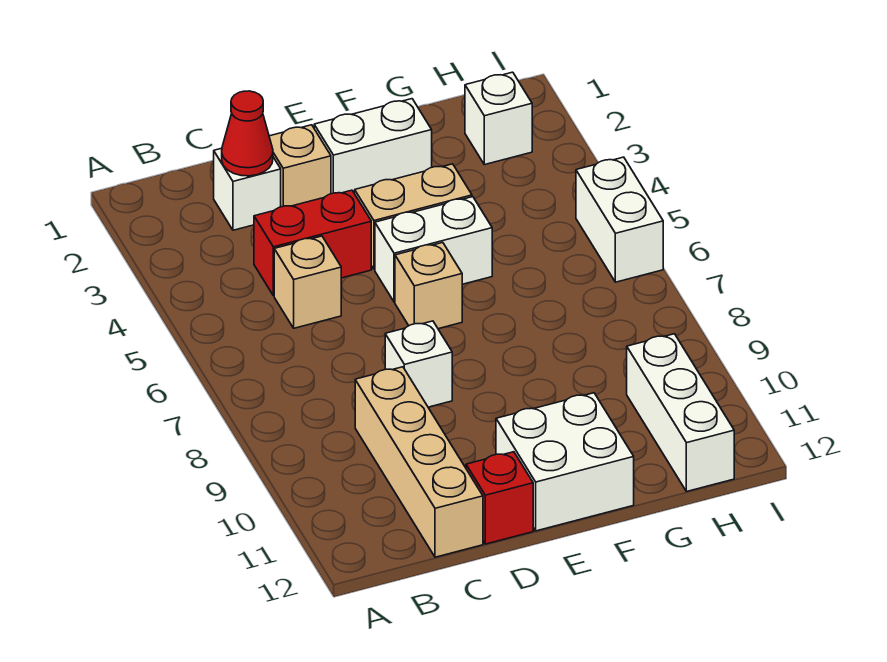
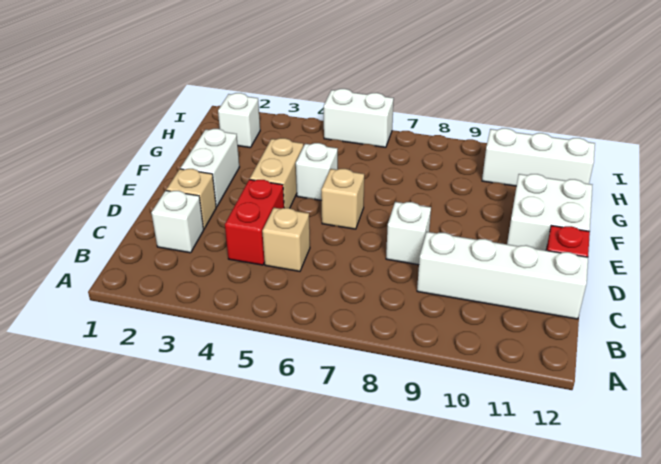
red 1x1 cone [222,91,273,176] -> none
tan 1x4 brick [355,367,483,557] -> white 1x4 brick [417,232,588,319]
white 1x2 brick [375,197,492,302] -> white 1x1 brick [296,143,338,200]

